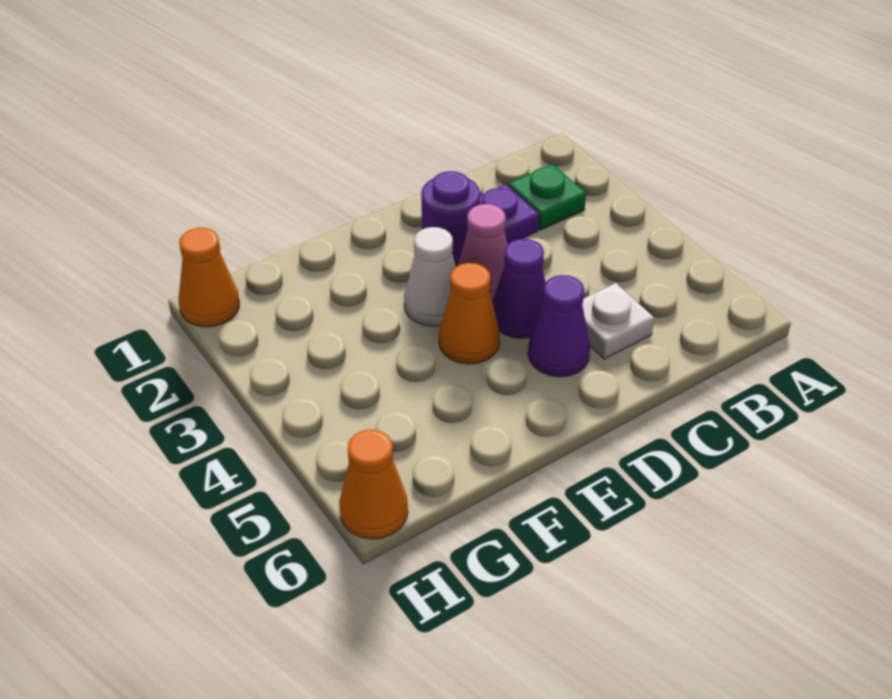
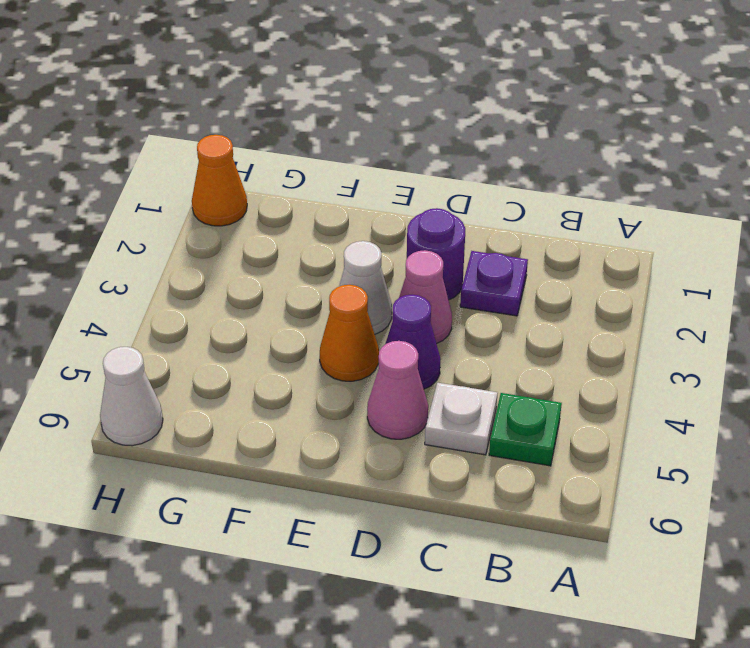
green 1x1 plate [508,164,586,230] -> green 1x1 plate moved to [489,393,562,466]
purple 1x1 cone [528,275,590,377] -> pink 1x1 cone [367,341,428,439]
orange 1x1 cone [339,430,408,539] -> white 1x1 cone [100,347,163,446]

